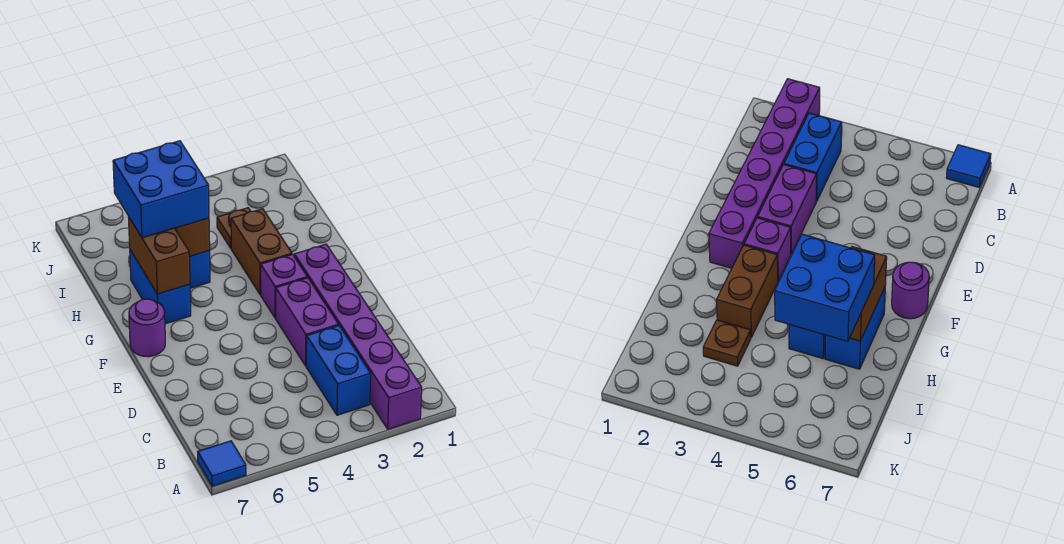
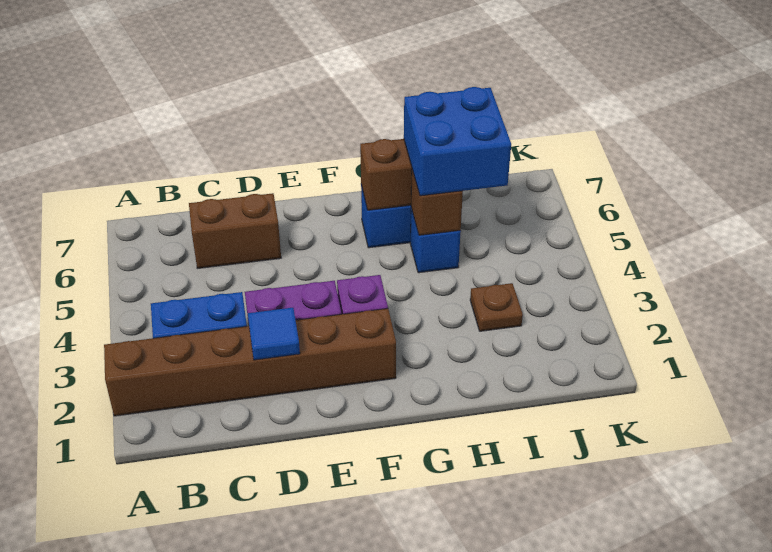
purple 1x6 brick [294,244,422,429] -> brown 1x6 brick [104,308,396,416]
blue 1x1 tile [198,441,246,486] -> blue 1x1 tile moved to [248,308,300,360]
purple 1x1 round brick [129,299,165,357] -> none
brown 1x2 brick [231,209,292,295] -> brown 1x2 brick moved to [189,193,281,268]

